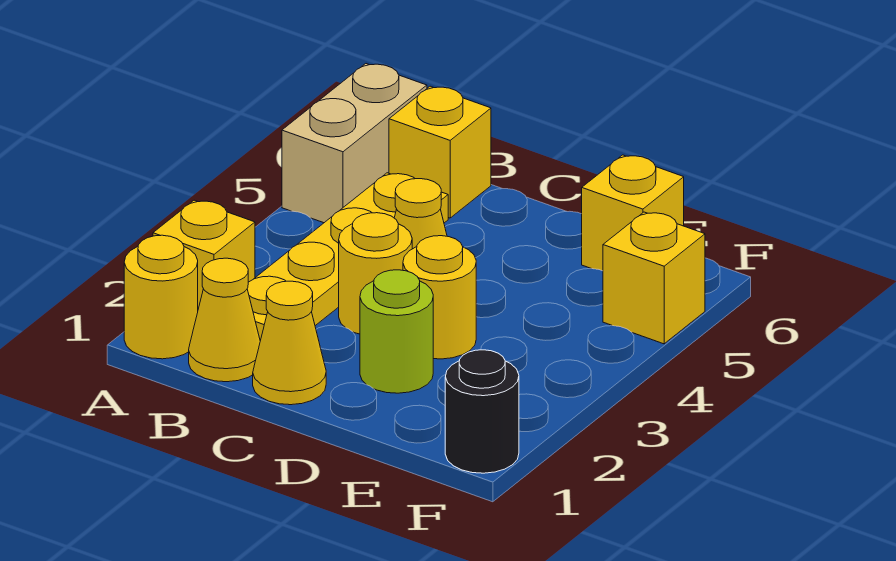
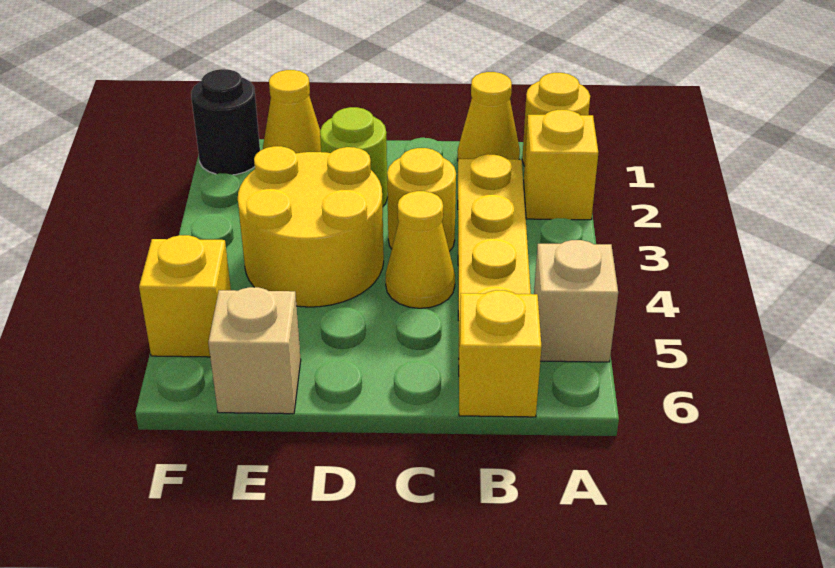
tan 1x2 brick [282,64,427,223] -> tan 1x1 brick [534,240,618,362]
yellow 1x1 cone [253,281,326,405] -> yellow 1x1 cone moved to [263,70,321,153]
yellow 1x1 round brick [403,236,476,359] -> yellow 2x2 round brick [238,146,384,307]
yellow 1x1 brick [582,155,684,271] -> tan 1x1 brick [208,287,301,414]

